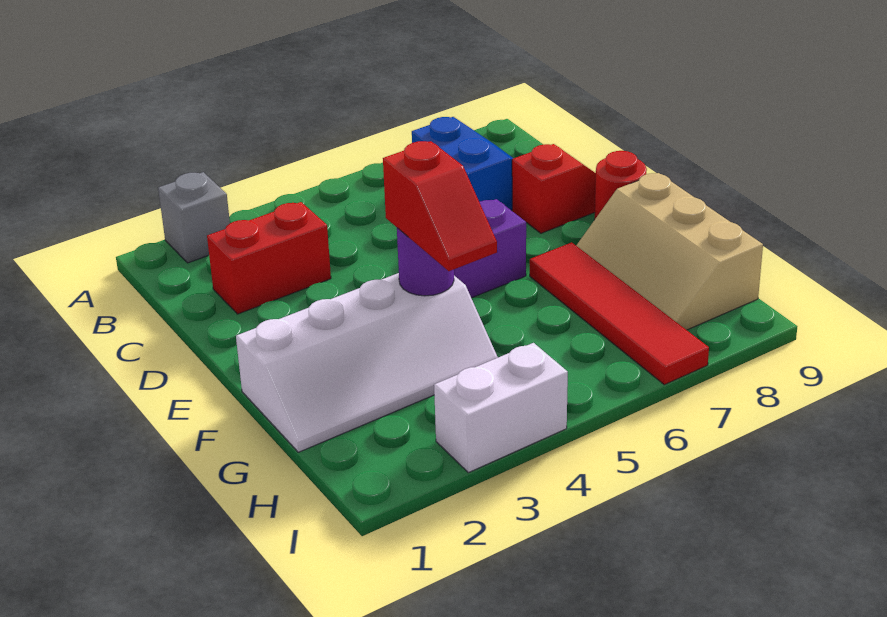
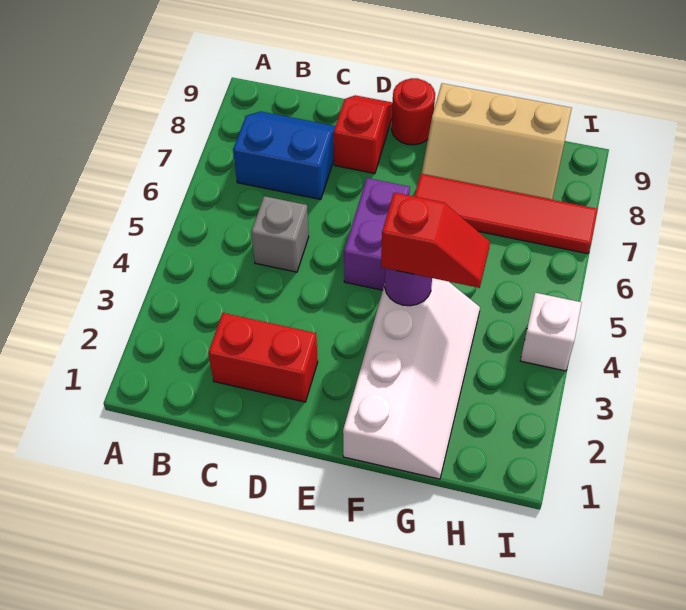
grey 1x1 brick [158,172,230,263] -> grey 1x1 brick moved to [251,196,309,272]
red 1x2 brick [207,202,331,314] -> red 1x2 brick turned to [208,313,318,402]
white 1x2 brick [434,343,568,473] -> white 1x1 brick [520,293,582,371]

